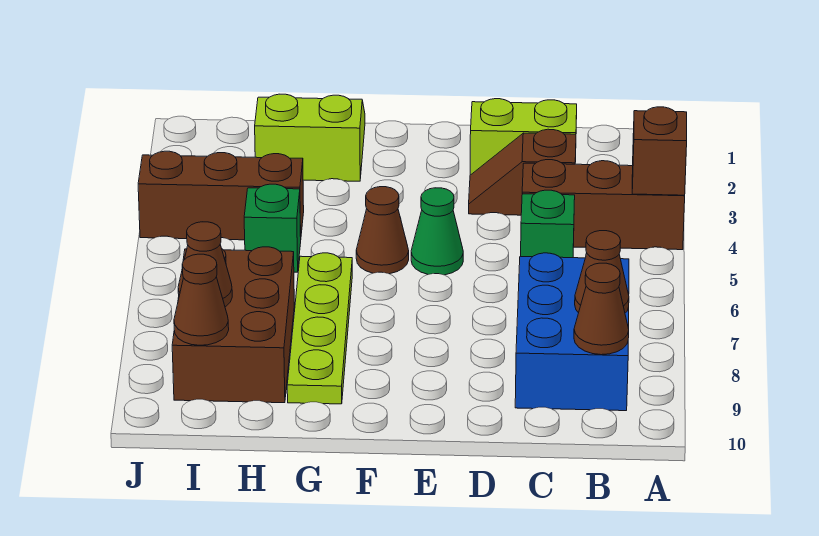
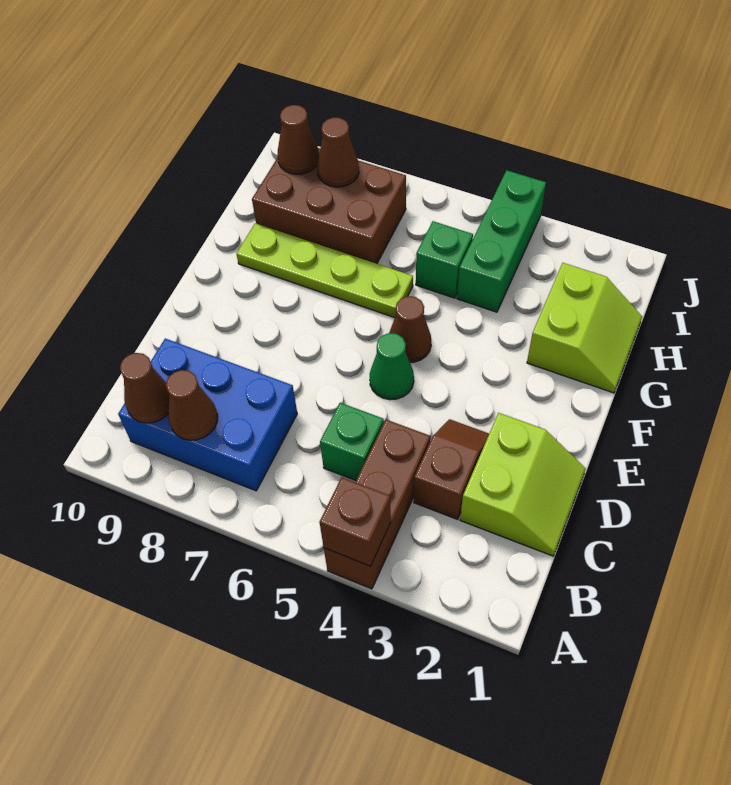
brown 1x3 brick [138,151,304,240] -> green 1x3 brick [457,170,546,312]

